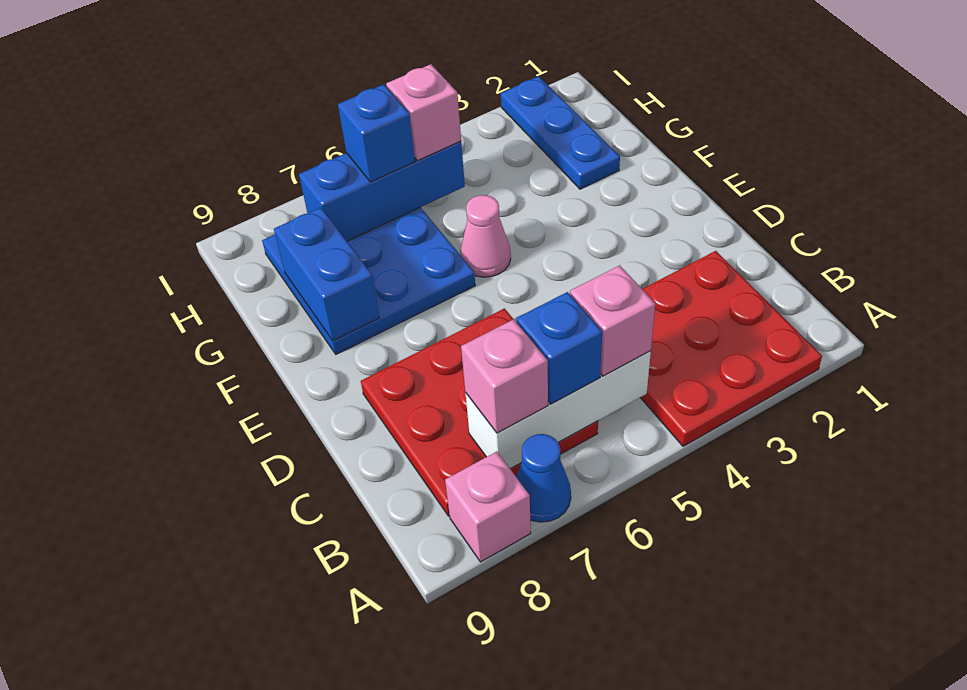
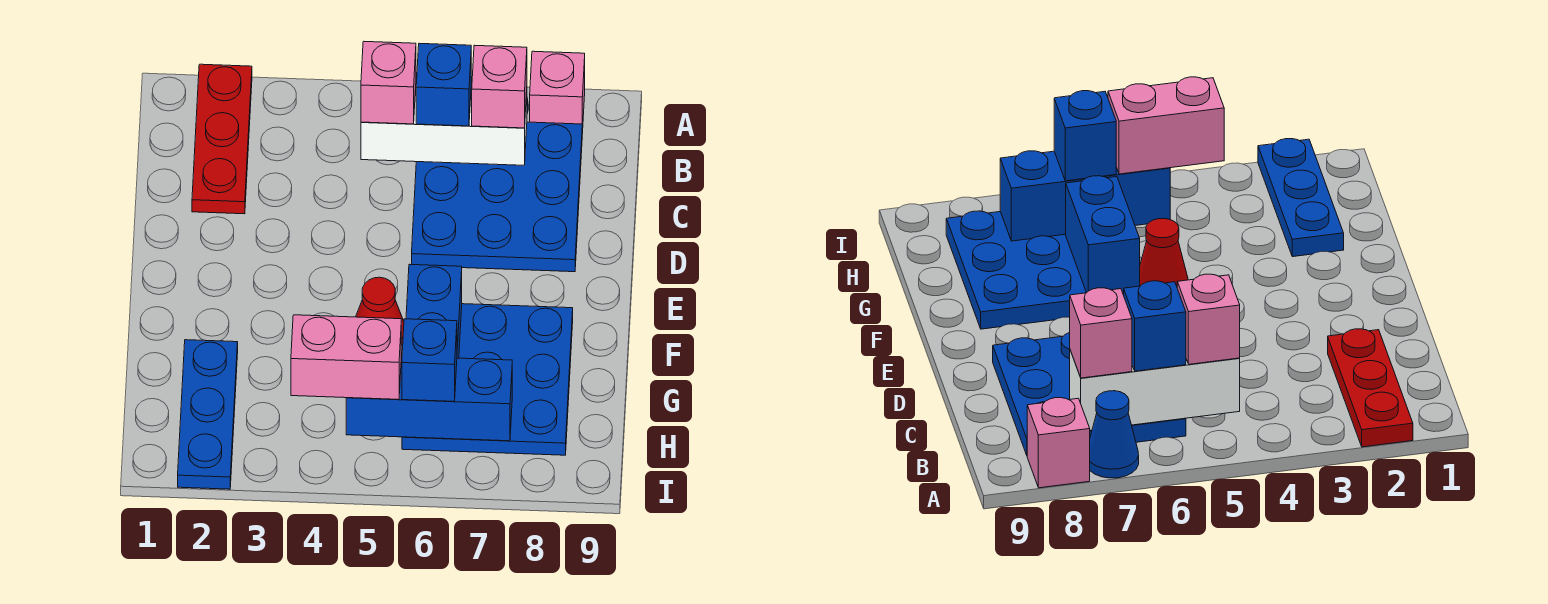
red 3x3 plate [640,251,822,446] -> red 1x3 plate [192,64,252,214]
red 3x3 plate [361,308,598,516] -> blue 3x3 plate [412,122,582,272]
pink 1x1 cone [460,195,511,277] -> red 1x1 cone [356,277,404,345]
blue 1x2 brick [274,207,380,341] -> blue 1x2 brick moved to [406,264,462,358]
pink 1x1 brick [386,64,461,161] -> pink 1x2 brick [291,315,401,399]

